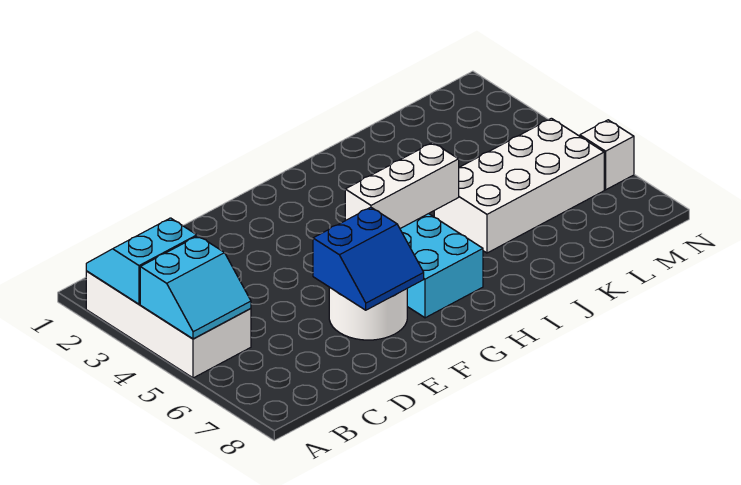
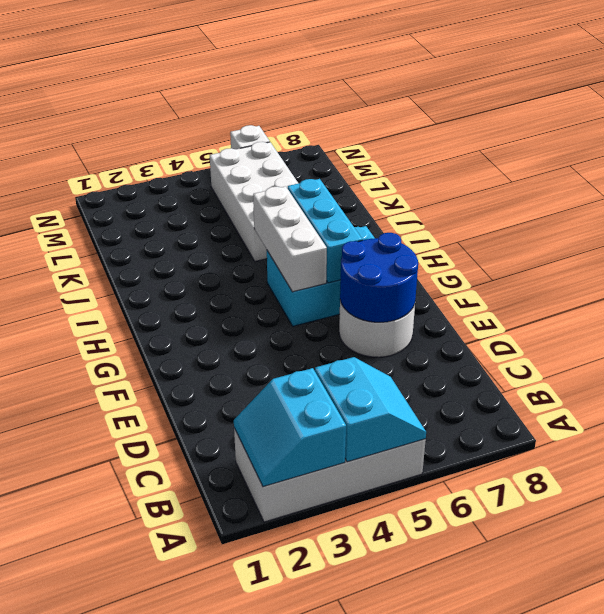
blue 2x2 slope [313,207,424,310] -> blue 2x2 round brick [340,233,418,322]
none -> cyan 1x3 brick [288,179,363,283]

